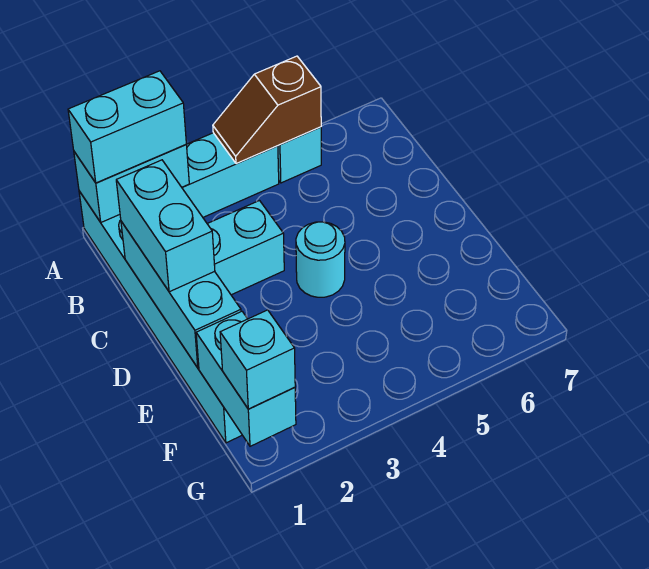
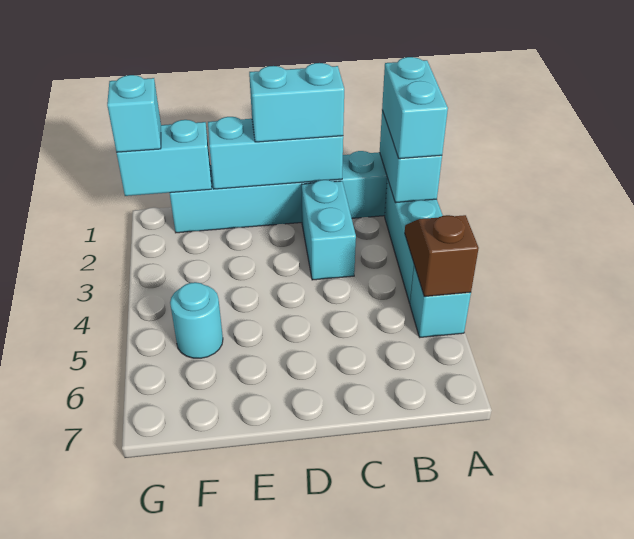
cyan 1x1 round brick [296,222,345,297] -> cyan 1x1 round brick moved to [170,282,223,358]

